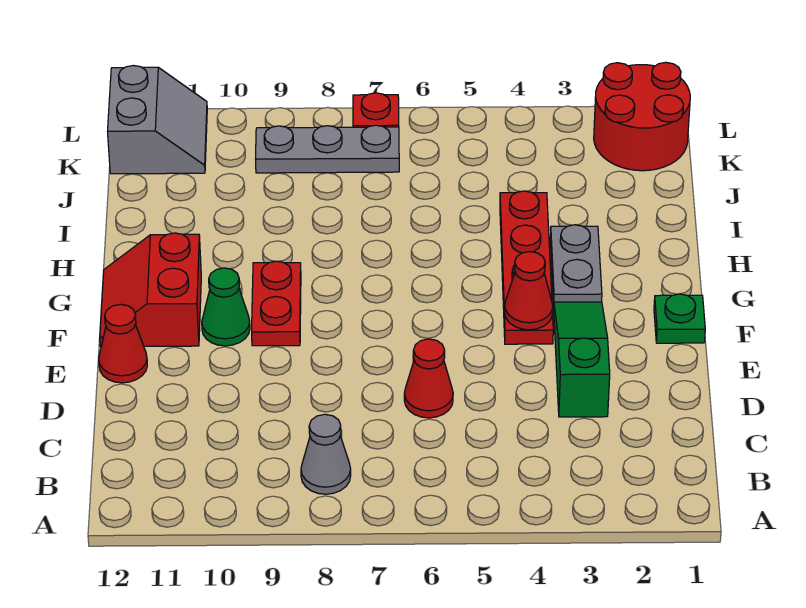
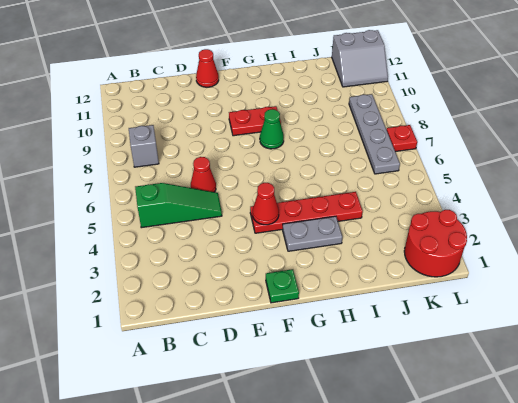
grey 1x1 cone [301,414,351,494] -> grey 1x1 brick [129,125,159,167]
green 1x3 slope [554,302,610,417] -> green 1x3 slope moved to [135,183,222,228]
green 1x1 cone [202,268,250,346] -> green 1x1 cone moved to [260,109,284,149]
red 2x2 slope [100,233,201,346] -> none
grey 1x3 plate [256,125,399,173] -> grey 1x4 plate [349,94,400,174]

